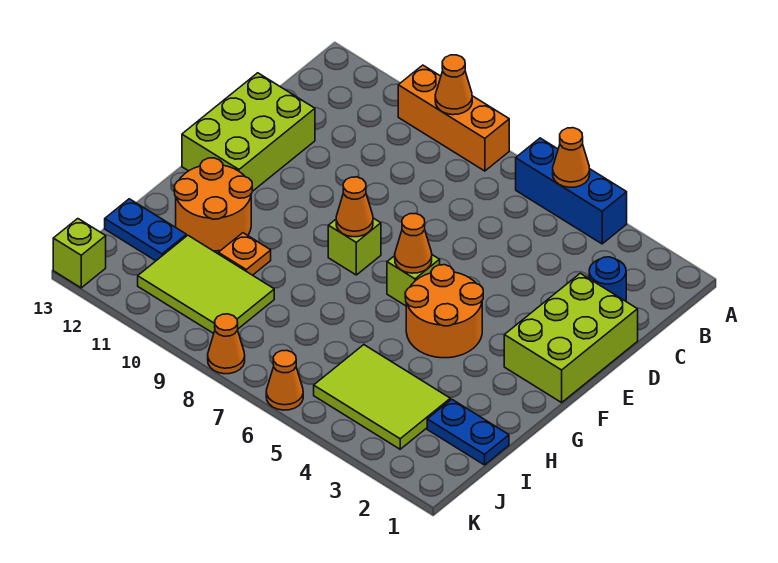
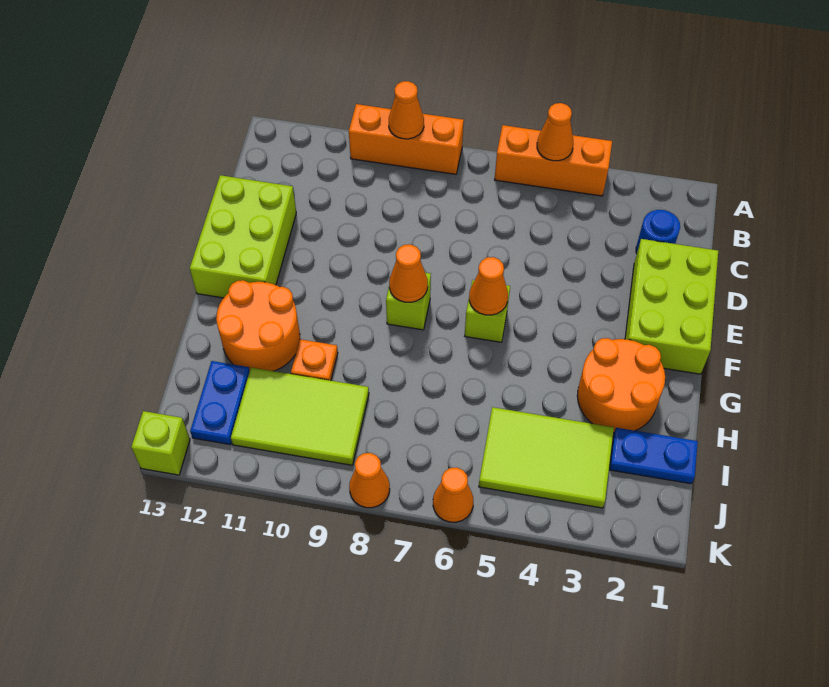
blue 1x3 brick [516,138,627,244] -> orange 1x3 brick [495,125,612,196]
orange 2x2 round brick [405,265,483,358] -> orange 2x2 round brick moved to [577,338,665,433]
blue 1x2 plate [105,199,186,261] -> blue 1x2 plate turned to [190,361,250,445]

